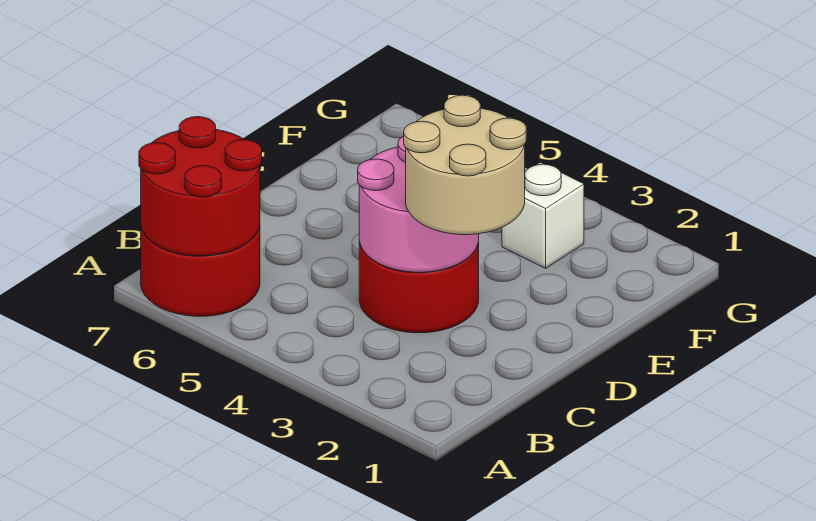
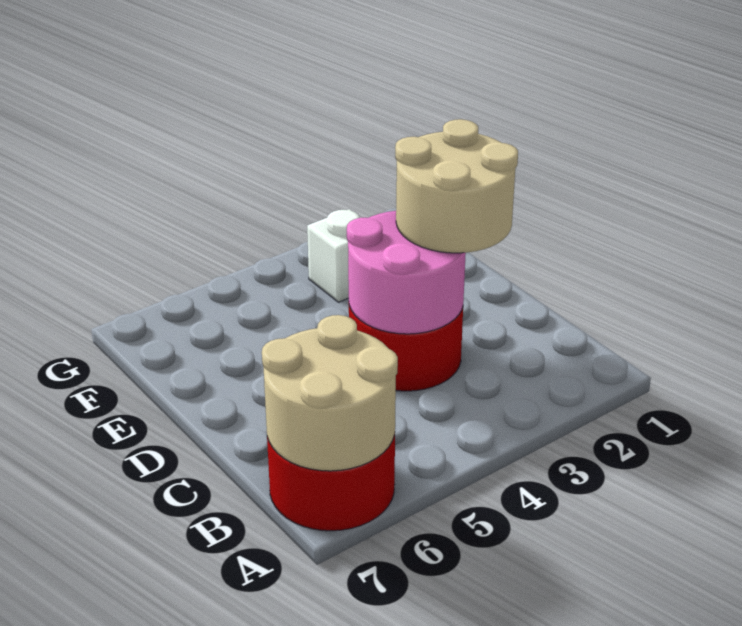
red 2x2 round brick [139,117,262,256] -> tan 2x2 round brick [262,315,398,471]

